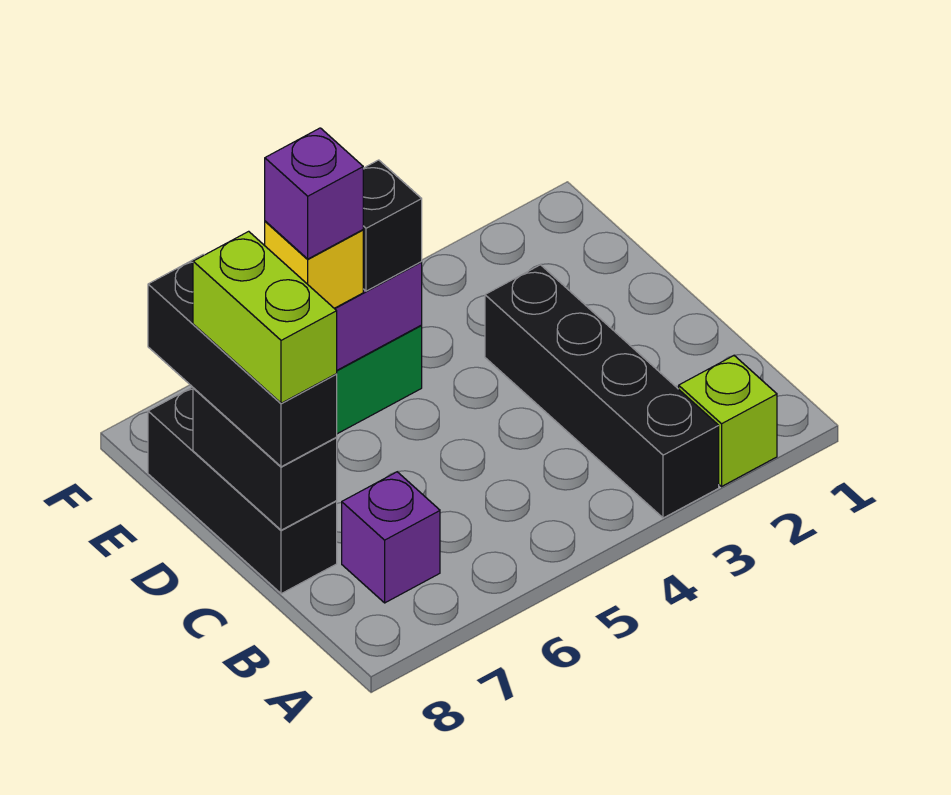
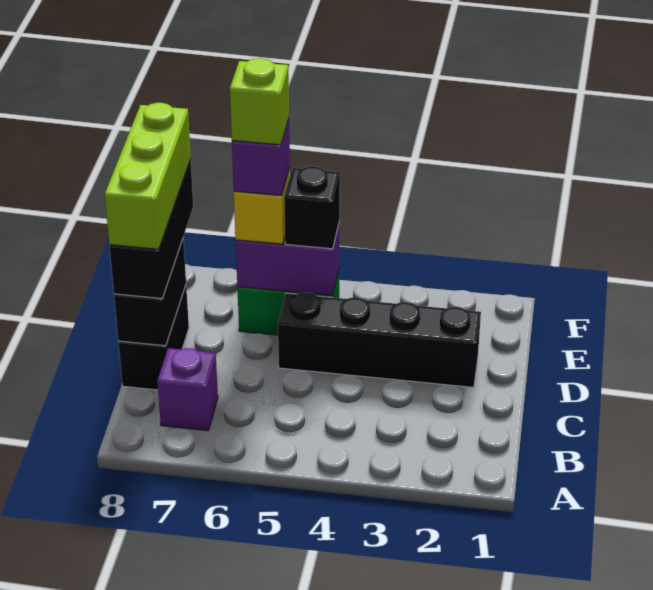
lime 1x1 brick [679,356,777,486] -> lime 1x1 brick moved to [230,58,289,145]
black 1x4 brick [485,265,719,518] -> black 1x4 brick turned to [278,293,481,388]
black 1x3 brick [148,387,337,594] -> black 1x2 brick [118,286,189,390]
lime 1x2 brick [193,231,337,403] -> lime 1x3 brick [105,103,191,249]

